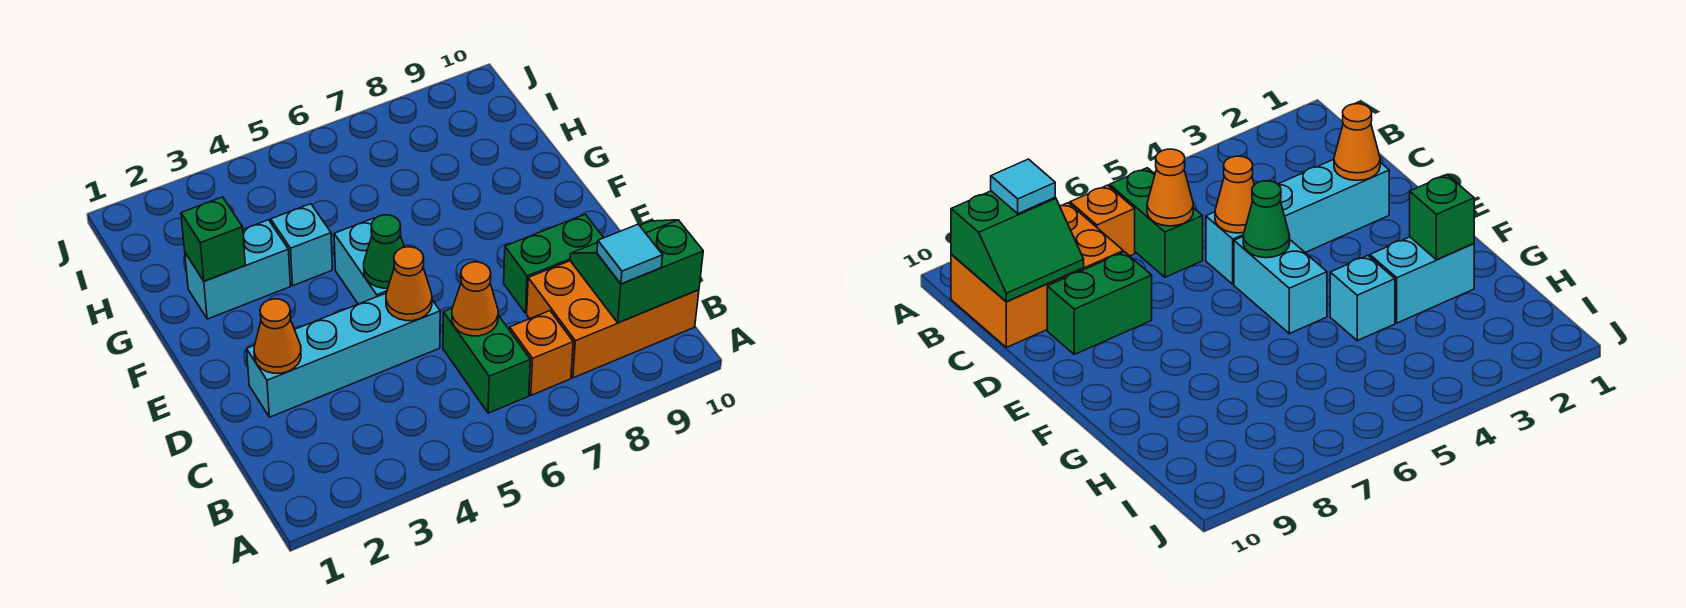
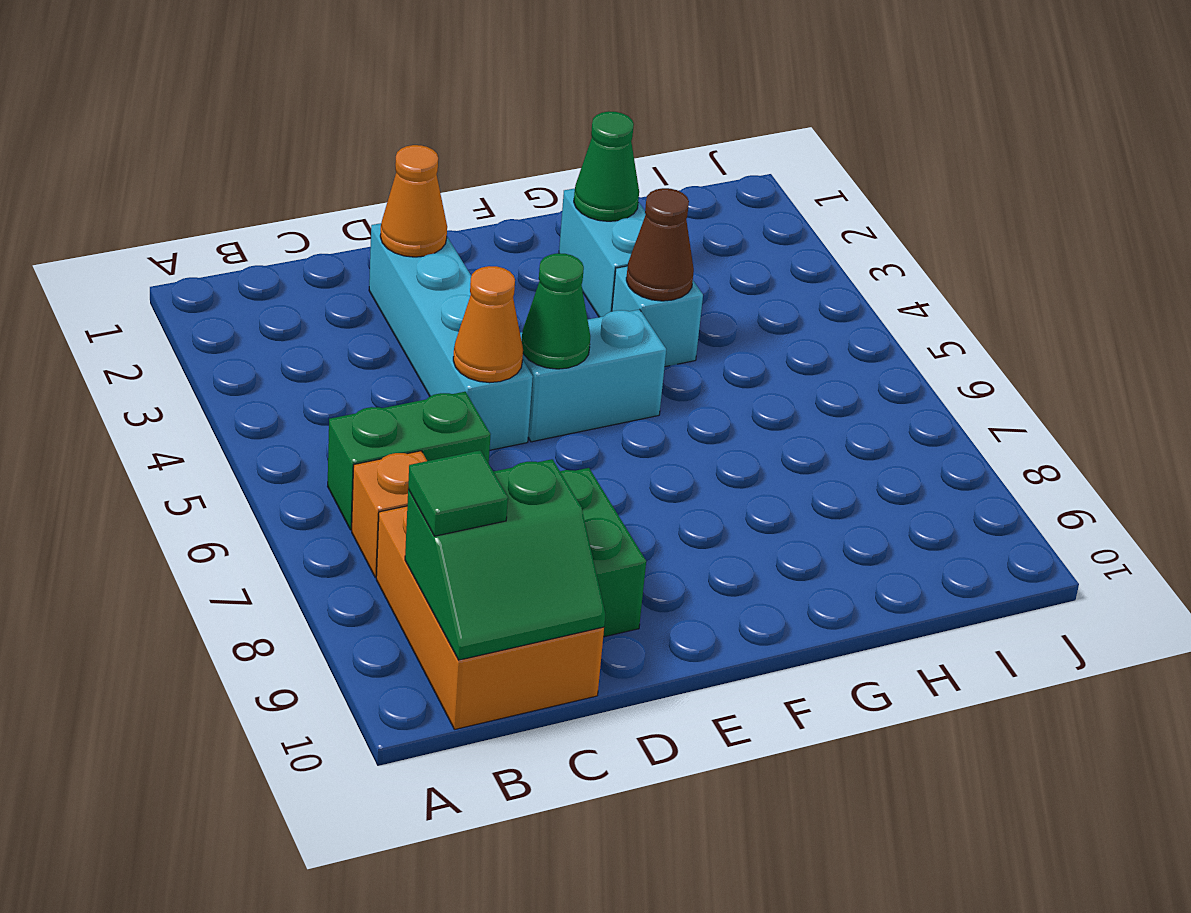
green 2x2 slope [570,220,703,323] -> green 2x2 slope turned to [405,459,605,660]
cyan 1x1 tile [597,224,663,284] -> green 1x1 tile [408,450,508,536]
orange 1x1 cone [452,262,498,336] -> none
green 1x1 brick [181,197,245,281] -> green 1x1 cone [574,111,639,221]
none -> brown 1x1 cone [626,188,694,301]

